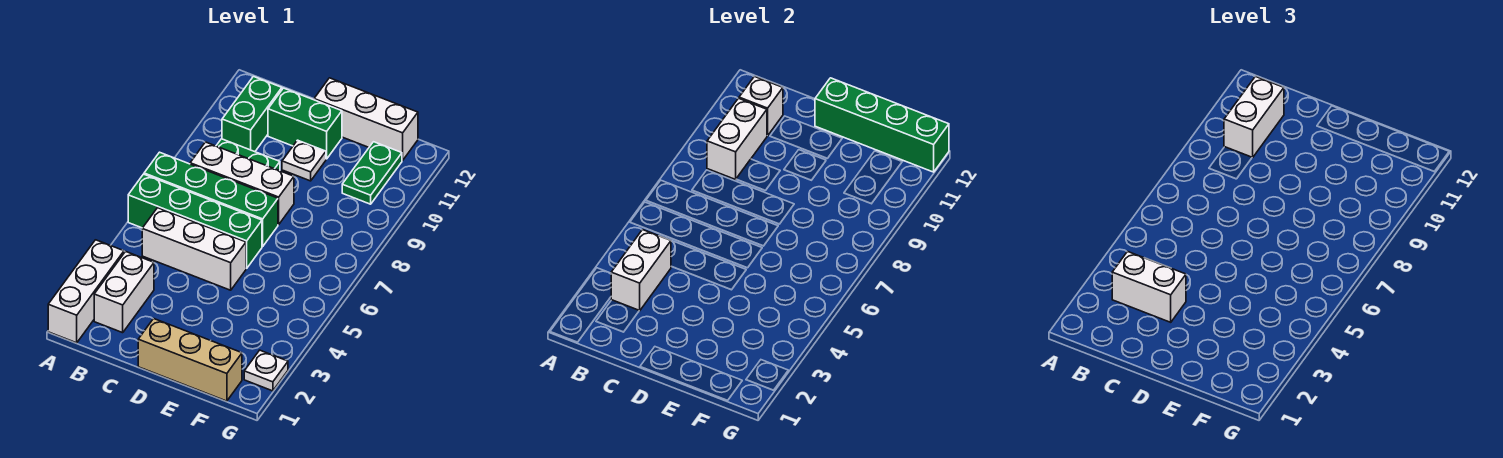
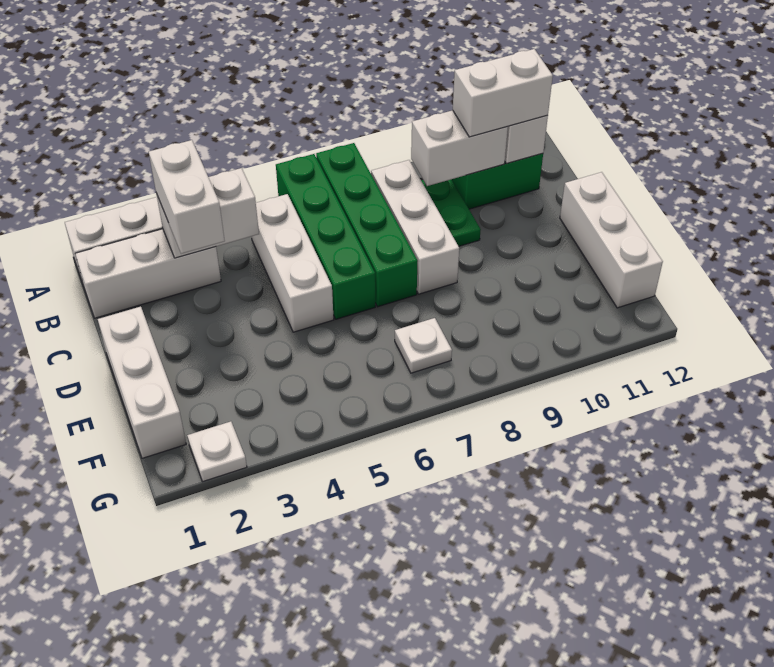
white 1x2 brick [94,252,154,333] -> white 1x3 brick [75,229,221,318]
green 1x2 brick [268,88,342,159] -> none
tan 1x3 brick [138,319,242,401] -> white 1x3 brick [98,307,186,458]
white 1x1 plate [282,140,326,181] -> white 1x1 plate moved to [395,318,452,373]
green 1x4 brick [815,78,949,172] -> none
green 1x2 plate [342,142,402,204] -> none

